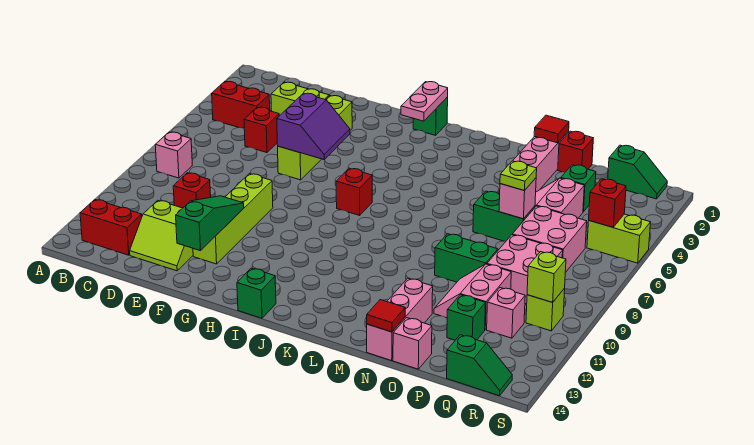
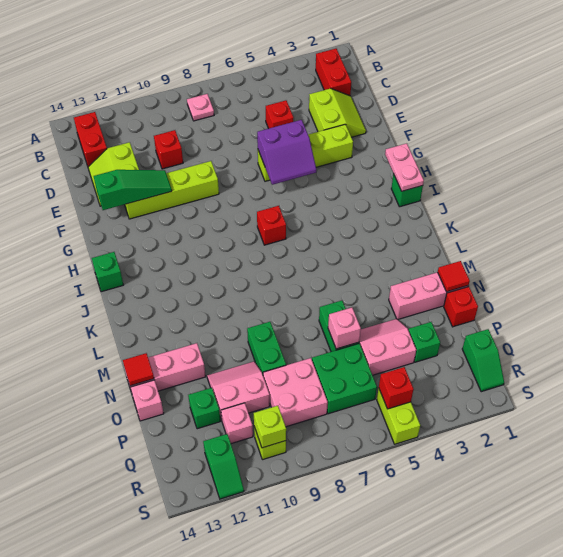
red 1x2 brick [212,82,270,128] -> red 1x2 brick moved to [316,48,351,96]
pink 1x1 brick [155,132,192,178] -> pink 1x1 plate [187,94,214,121]
pink 1x2 plate [401,82,448,121] -> pink 1x2 plate turned to [385,143,424,191]
lime 1x1 plate [500,161,537,191] -> none
pink 2x2 brick [512,206,587,273] -> green 2x2 brick [312,343,377,414]
green 1x2 slope [447,335,512,396] -> green 1x2 slope moved to [203,434,244,499]

